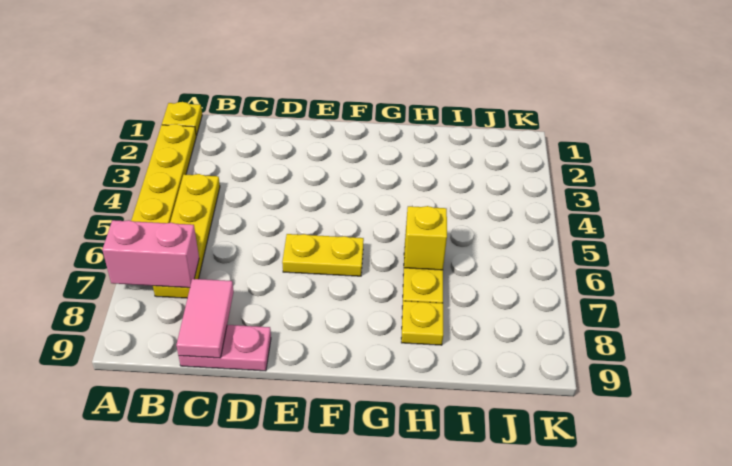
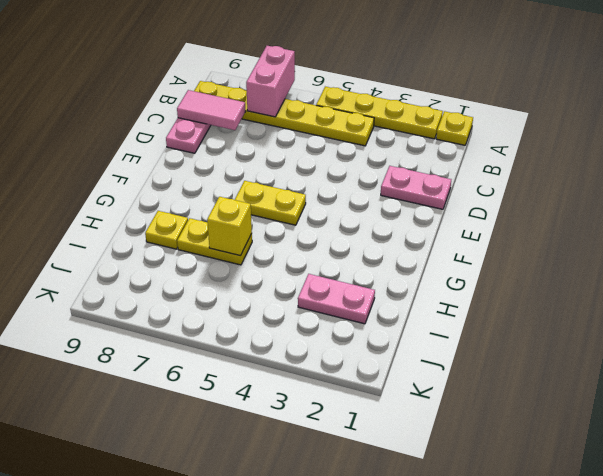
yellow 1x4 plate [153,174,220,298] -> yellow 1x6 plate [194,81,374,146]
none -> pink 1x2 plate [381,166,451,209]
yellow 1x2 plate [282,234,364,276] -> yellow 1x2 plate turned to [235,181,306,225]
none -> pink 1x2 plate [298,274,375,324]

